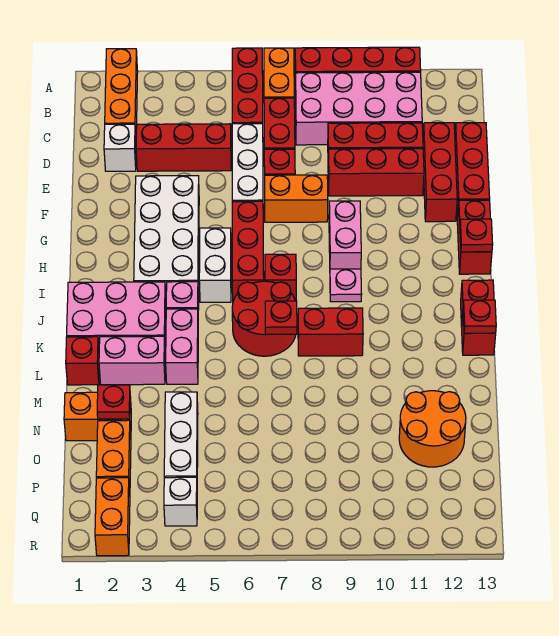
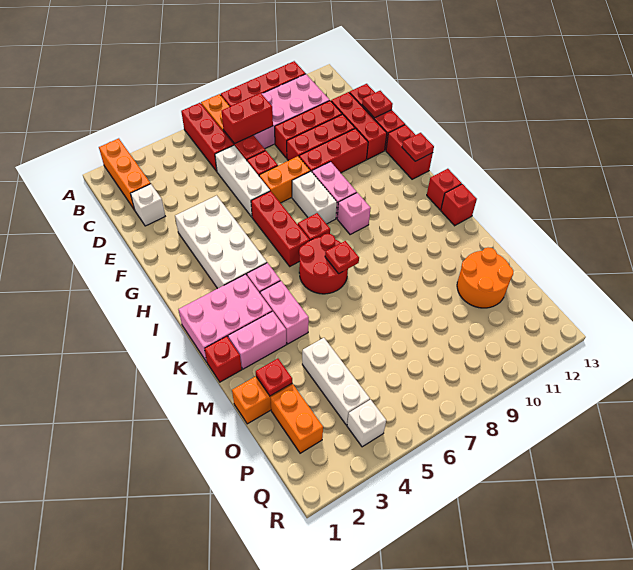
red 1x3 brick [136,124,231,171] -> red 1x3 brick moved to [299,128,368,173]
white 1x2 brick [199,228,231,302] -> white 1x2 brick moved to [292,171,337,224]
pink 1x1 plate [330,269,362,302] -> pink 1x1 brick [337,193,371,235]
red 1x2 brick [298,308,363,356] -> red 1x2 brick moved to [222,93,273,144]
red 1x1 plate [463,300,496,333] -> red 1x1 plate moved to [362,91,393,118]
orange 1x2 brick [95,478,130,556] -> none

